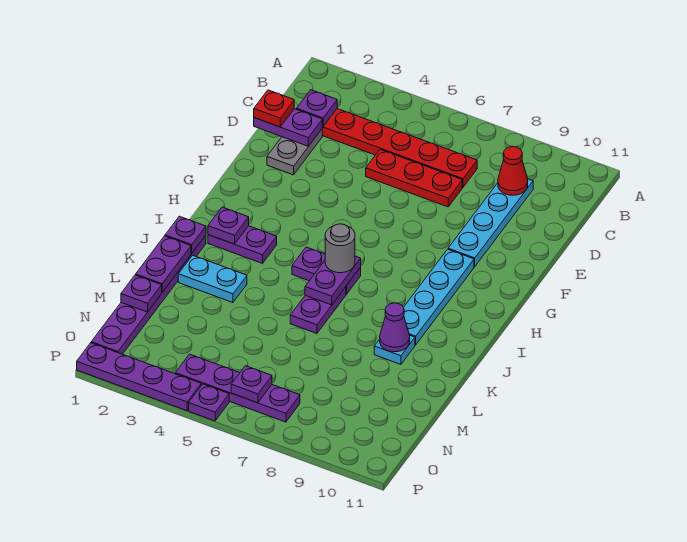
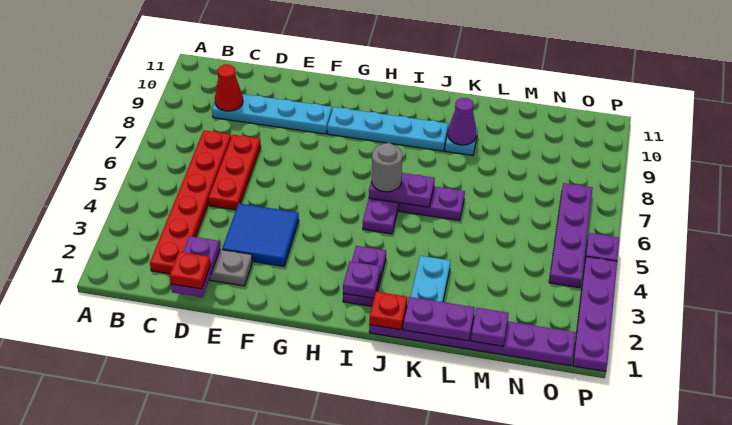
purple 1x1 plate [297,90,337,127] -> none
none -> blue 2x2 tile [222,203,299,266]
purple 1x1 plate [165,216,206,253] -> red 1x1 plate [369,292,407,330]
purple 1x1 plate [231,366,272,403] -> none

